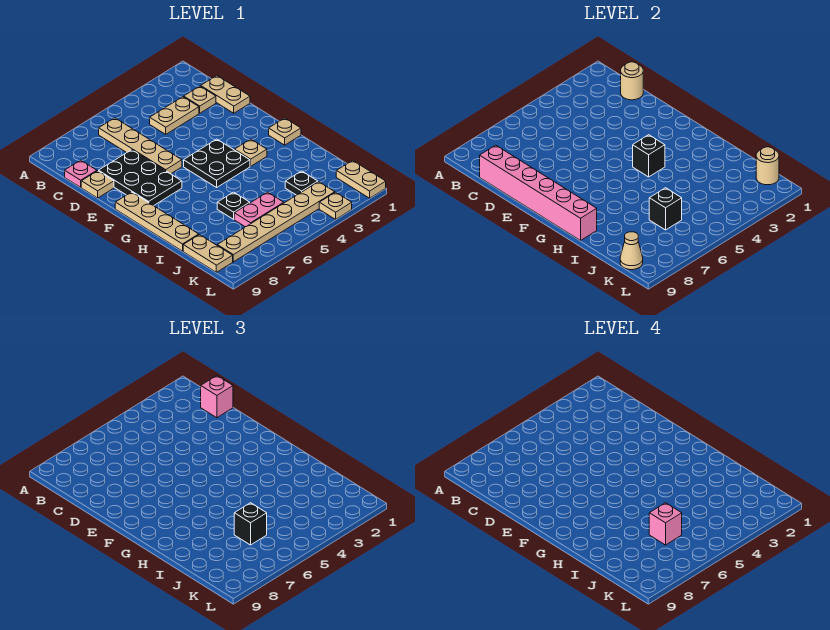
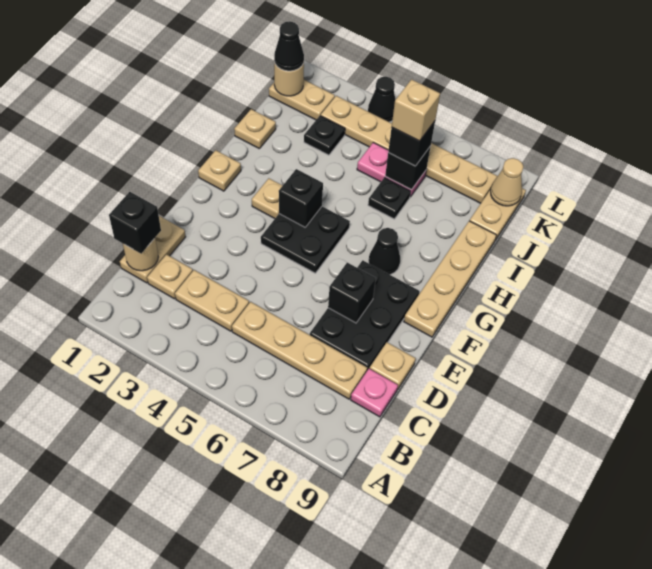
tan 1x4 plate [99,118,182,174] -> tan 1x4 plate turned to [232,302,367,399]
pink 1x1 brick [201,376,233,418] -> black 1x1 brick [109,192,161,254]
pink 1x6 brick [480,145,597,240] -> none
none -> black 1x1 brick [328,263,376,323]
none -> black 1x1 cone [369,228,400,275]
pink 1x1 brick [649,503,682,545] -> tan 1x1 brick [392,79,440,141]
tan 1x2 plate [336,160,386,198] -> tan 1x2 plate turned to [269,80,335,120]
none -> black 1x1 cone [274,21,304,71]
tan 1x1 plate [319,192,352,219] -> tan 1x1 plate moved to [234,109,276,148]
none -> black 1x1 cone [368,77,396,122]

